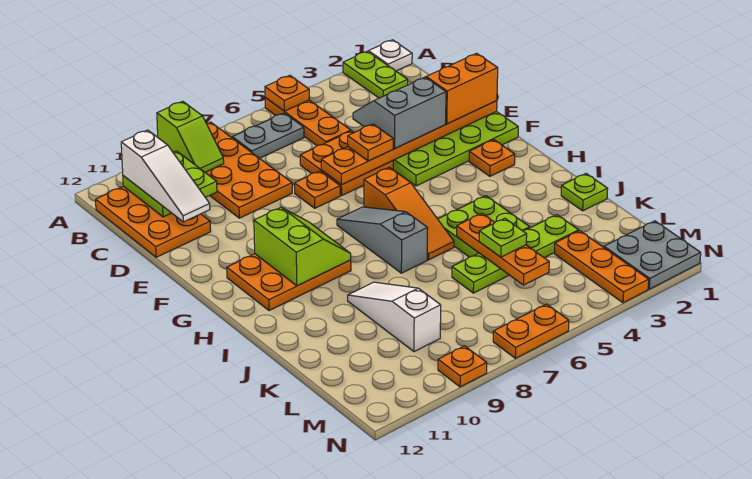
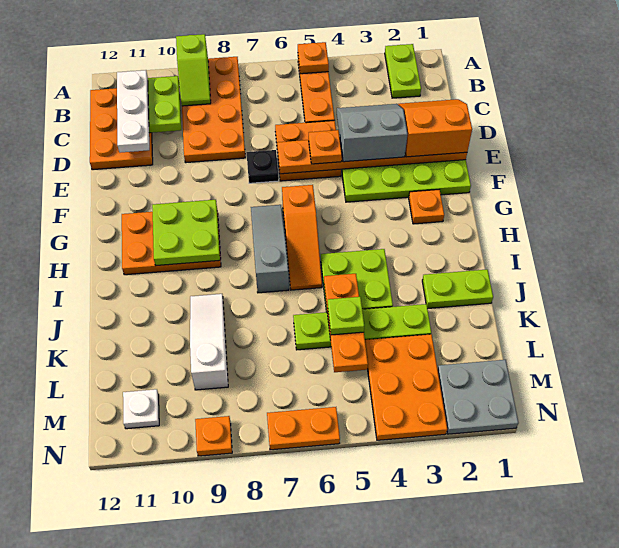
white 1x1 plate [368,40,412,71] -> white 1x1 plate moved to [123,389,159,429]
grey 1x2 plate [232,113,304,158] -> none
white 1x3 slope [121,130,210,222] -> white 1x3 plate [117,70,149,153]
orange 1x1 plate [294,171,340,208] -> black 1x1 plate [246,150,279,183]
lime 2x2 slope [254,207,351,286] -> lime 2x2 plate [152,200,220,266]
lime 1x1 plate [561,174,608,211] -> lime 1x2 plate [422,269,493,309]
orange 1x3 plate [554,231,649,303] -> orange 2x3 plate [365,334,447,440]

